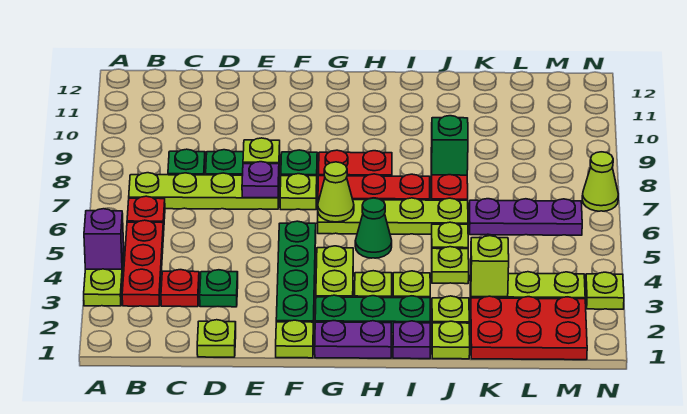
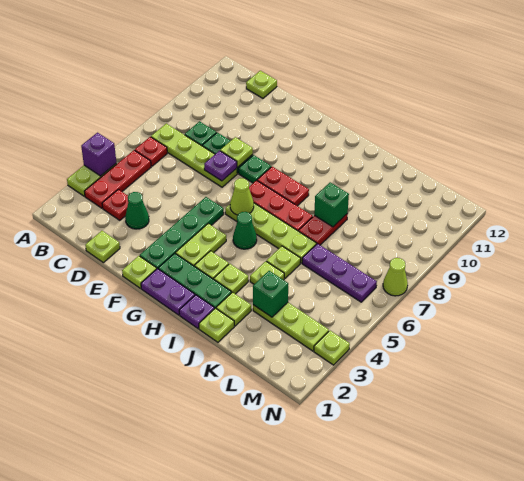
green 1x1 plate [200,270,238,307] -> green 1x1 cone [125,192,149,229]
lime 1x1 plate [280,174,317,210] -> lime 1x1 plate moved to [246,71,277,98]
red 2x3 plate [471,296,587,360] -> none
lime 1x1 brick [471,236,509,297] -> green 1x1 brick [253,271,288,317]

